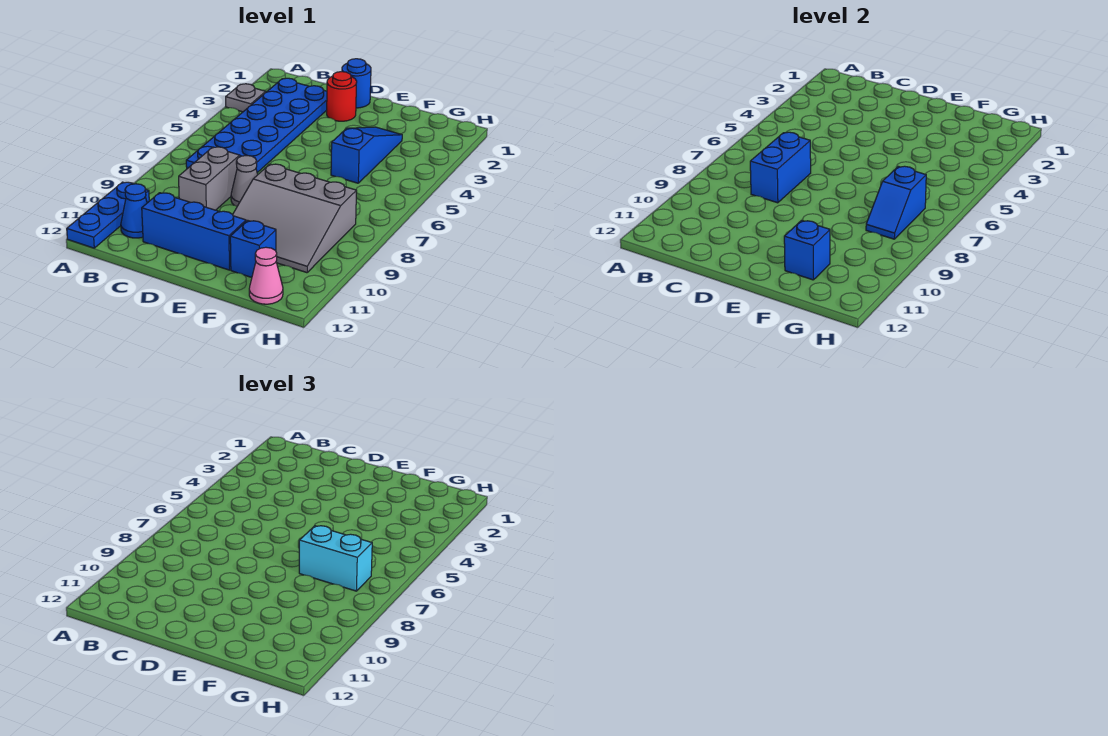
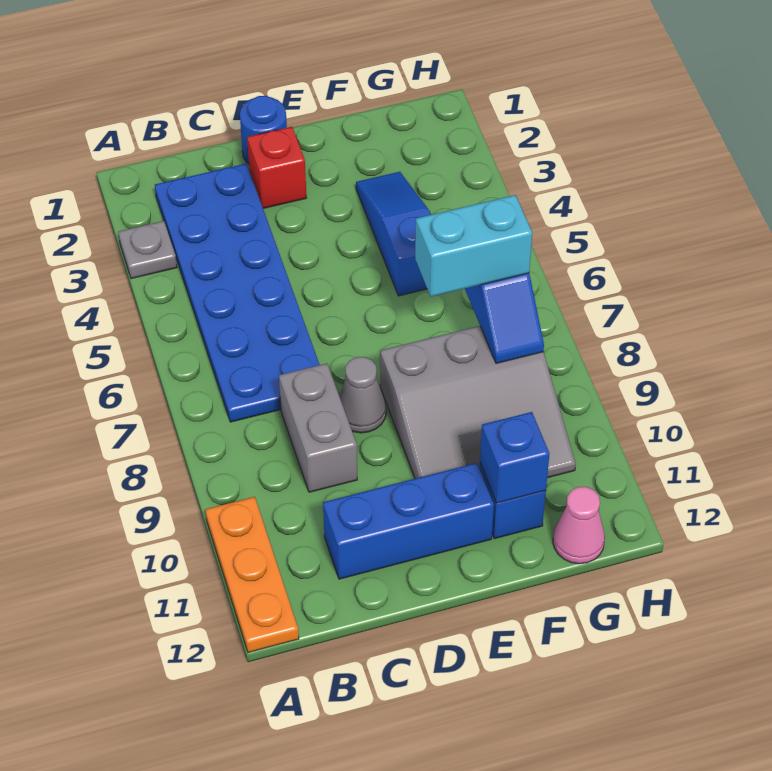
blue 1x3 plate [67,182,149,248] -> orange 1x3 plate [205,497,299,653]
blue 1x1 cone [121,184,147,238] -> none
blue 1x2 brick [750,132,811,203] -> none
red 1x1 round brick [327,72,357,121] -> red 1x1 brick [247,127,306,208]

